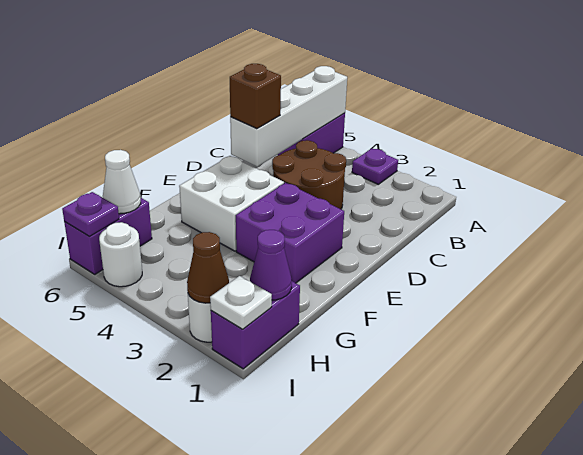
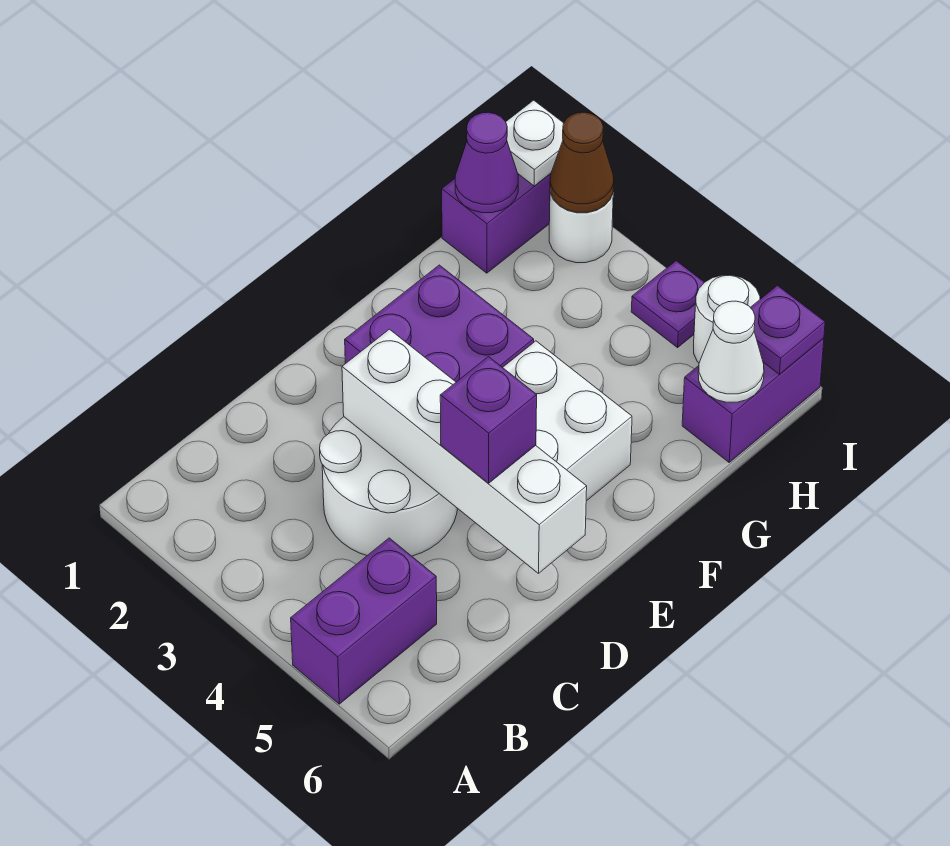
purple 1x1 plate [352,149,398,184] -> purple 1x1 plate moved to [631,261,704,348]
white 1x4 brick [230,66,347,167] -> white 1x4 brick turned to [342,329,587,573]
brown 2x2 round brick [272,140,346,209] -> white 2x2 round brick [320,417,457,556]
brown 1x1 brick [230,64,281,129] -> purple 1x1 brick [440,357,537,483]

